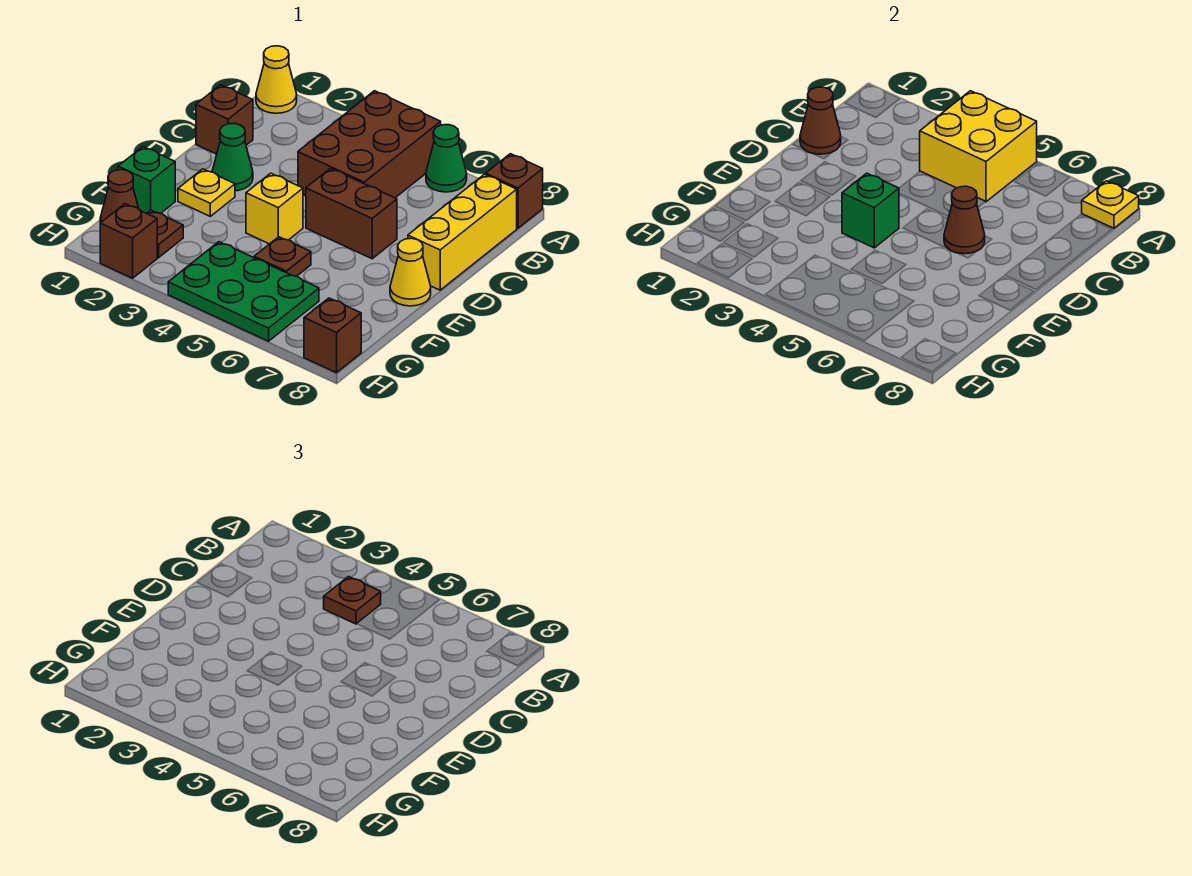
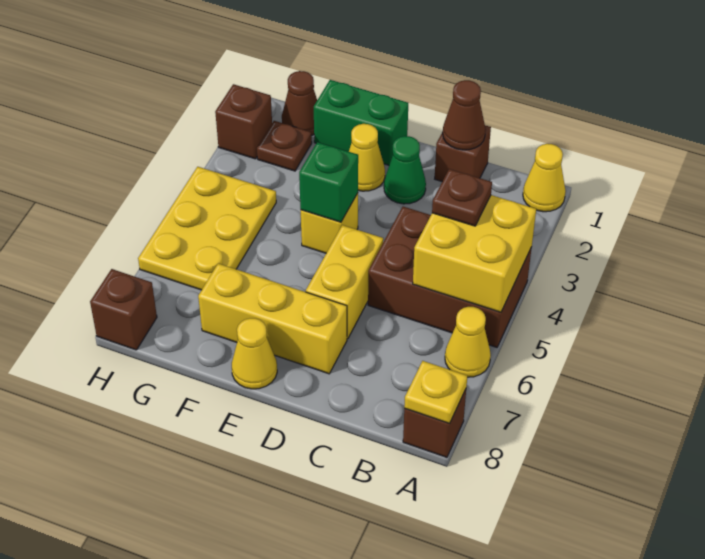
green 1x1 cone [426,125,467,192] -> yellow 1x1 cone [445,307,491,377]
yellow 1x3 brick [408,174,517,290] -> yellow 1x3 brick moved to [198,264,347,374]
brown 1x2 brick [306,168,397,259] -> yellow 1x2 brick [306,225,383,339]
brown 1x1 cone [944,186,985,254] -> none
yellow 1x1 plate [178,169,235,216] -> yellow 1x1 cone [349,124,385,191]
green 1x1 brick [118,147,175,213] -> green 1x2 brick [314,80,408,165]
brown 1x1 plate [254,237,311,276] -> none
green 2x3 plate [168,242,319,341] -> yellow 2x3 plate [138,167,276,290]

